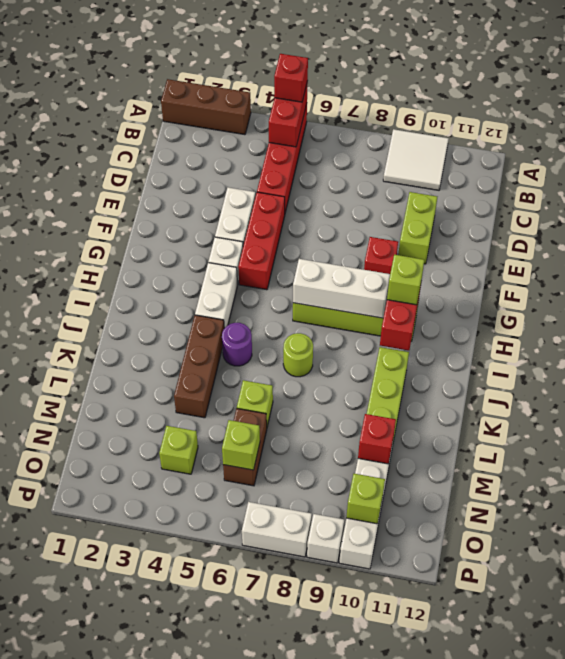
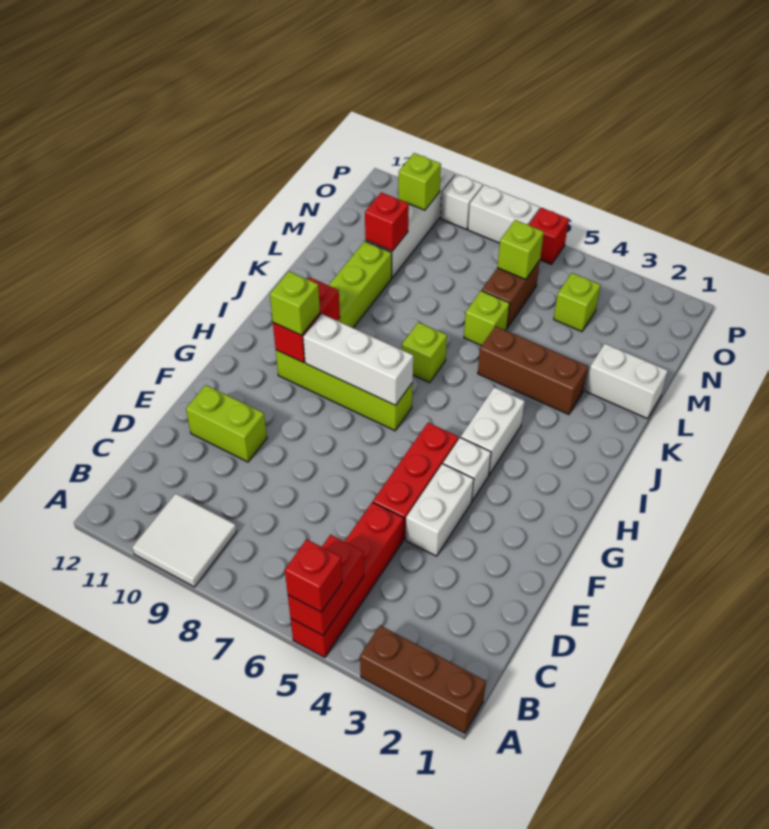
lime 1x2 brick [398,192,437,264] -> lime 1x2 brick turned to [186,385,267,462]
red 1x1 brick [364,237,398,274] -> red 1x1 brick moved to [529,208,569,264]
brown 1x3 brick [174,315,224,418] -> brown 1x3 brick turned to [478,326,588,415]
purple 1x1 round brick [222,323,252,366] -> none
lime 1x1 round brick [283,333,313,377] -> lime 1x1 brick [402,322,447,383]
none -> white 1x2 brick [586,344,668,419]

